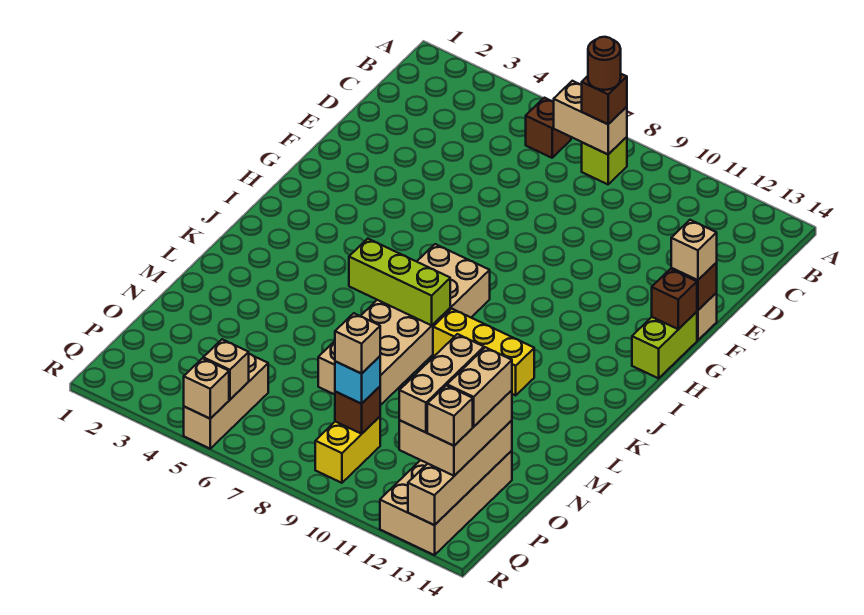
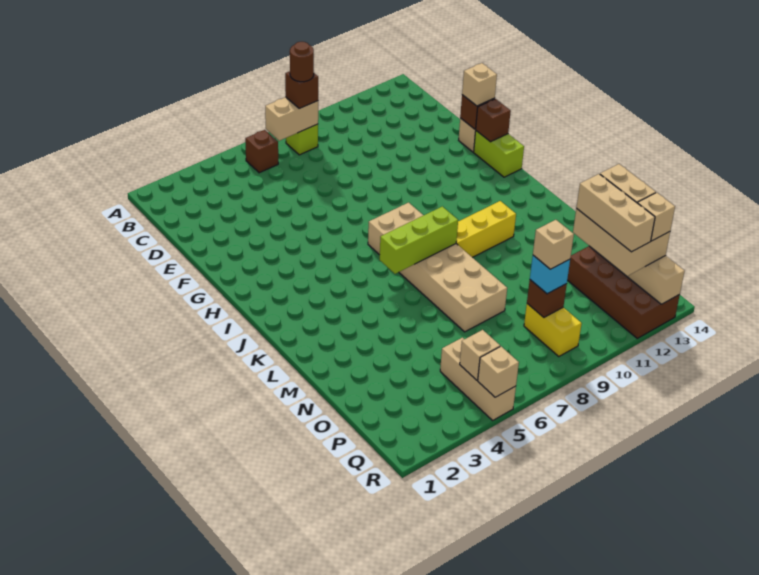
tan 2x4 brick [380,451,512,555] -> brown 2x4 brick [567,246,680,338]

